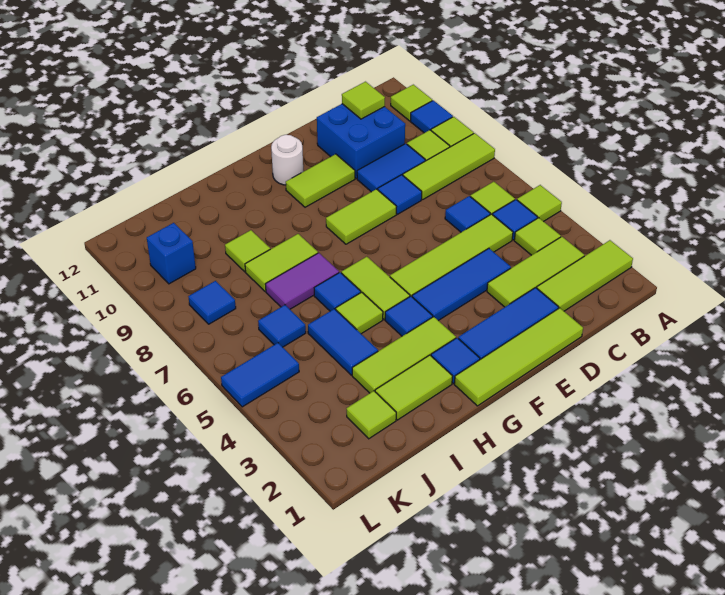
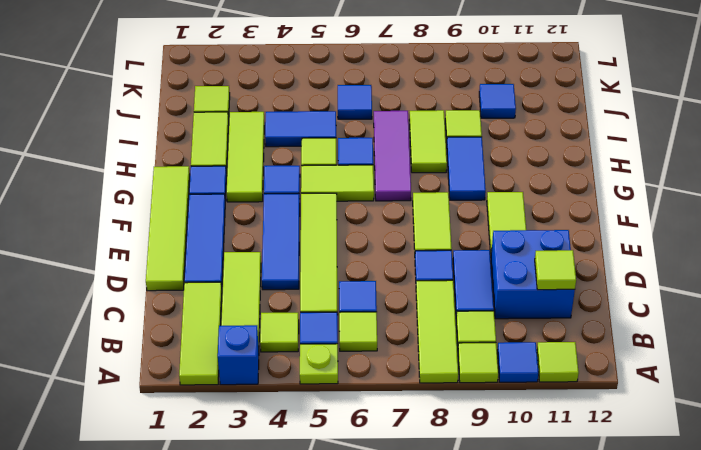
lime 1x1 tile [517,185,562,222] -> lime 1x1 plate [300,344,338,384]
white 1x1 round brick [271,135,303,185] -> none
purple 1x2 tile [265,253,339,309] -> purple 1x3 tile [374,111,411,201]
blue 1x2 tile [221,343,299,407] -> blue 1x2 tile moved to [447,137,486,200]
blue 1x1 tile [188,281,236,324] -> blue 1x1 tile moved to [479,84,516,118]
blue 1x1 brick [147,223,196,284] -> blue 1x1 brick moved to [218,325,259,385]

